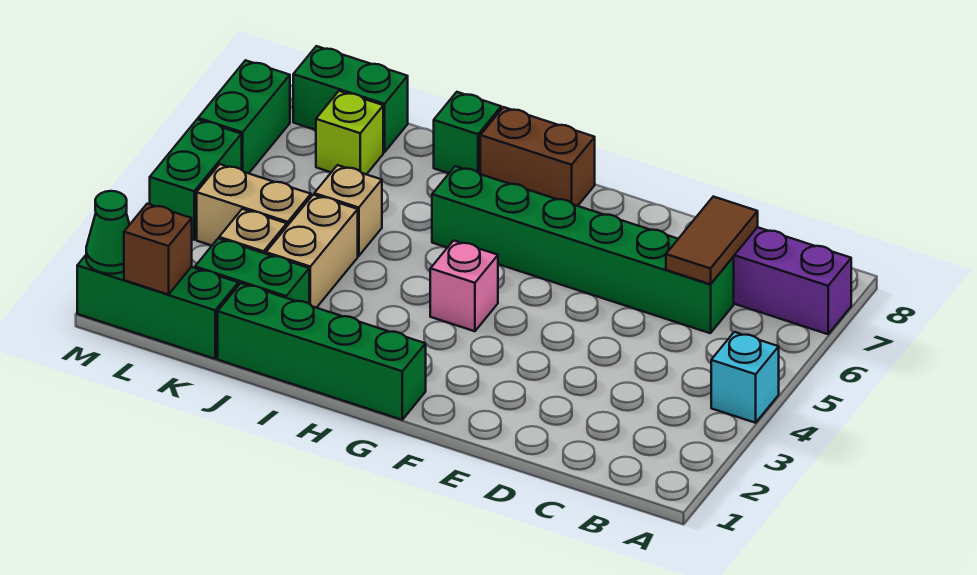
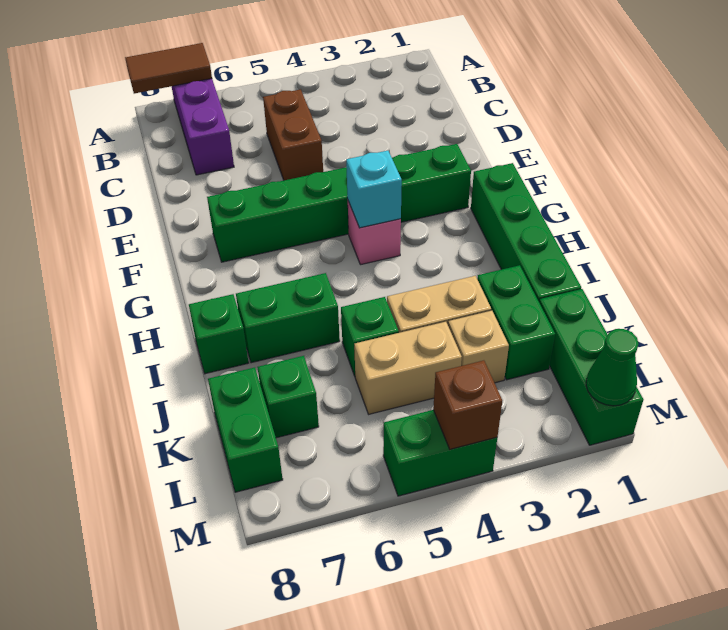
cyan 1x1 brick [711,332,779,423] -> cyan 1x1 brick moved to [346,151,402,228]
green 1x6 brick [432,166,734,333] -> green 1x6 brick turned to [207,144,471,262]
brown 1x2 tile [666,197,758,284] -> brown 1x2 tile moved to [125,43,212,94]
brown 1x2 brick [480,107,595,206] -> brown 1x2 brick moved to [263,89,323,180]
tan 1x1 brick [314,165,382,256] -> green 1x1 brick [341,297,399,376]
tan 1x2 brick [197,164,311,246] -> tan 1x2 brick turned to [354,322,462,414]
lime 1x1 brick [316,91,383,174] -> green 1x1 brick [258,356,319,438]
brown 1x1 brick [124,204,192,295] -> brown 1x1 brick moved to [433,360,502,449]
green 1x2 brick [198,60,290,173] -> green 1x2 brick moved to [236,273,340,363]

